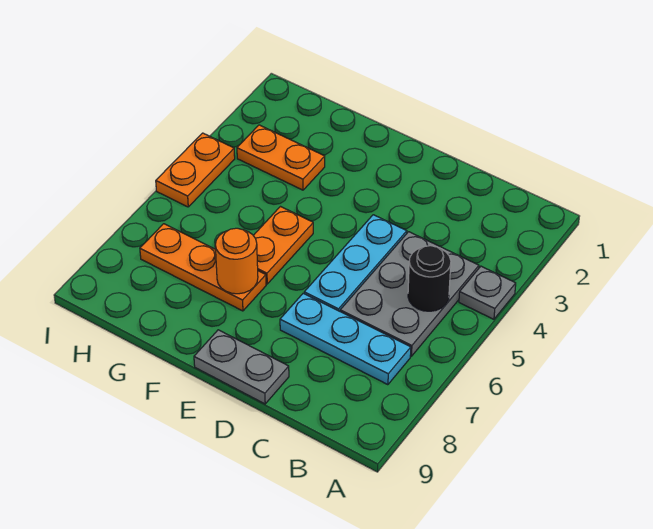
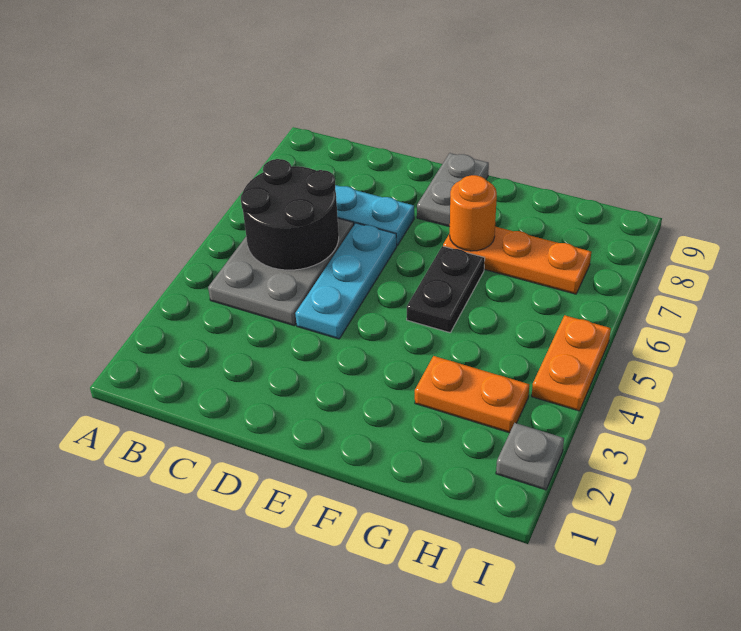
grey 1x1 plate [459,266,516,319] -> grey 1x1 plate moved to [496,423,564,490]
black 1x1 round brick [408,246,451,311] -> black 2x2 round brick [241,159,339,270]
grey 1x2 plate [194,330,289,404] -> grey 1x2 plate turned to [417,153,489,227]
orange 1x2 plate [253,207,313,284] -> black 1x2 plate [407,246,485,333]

